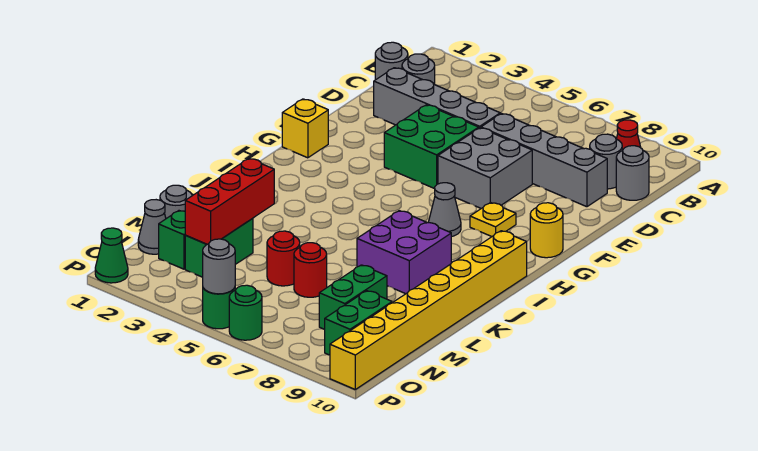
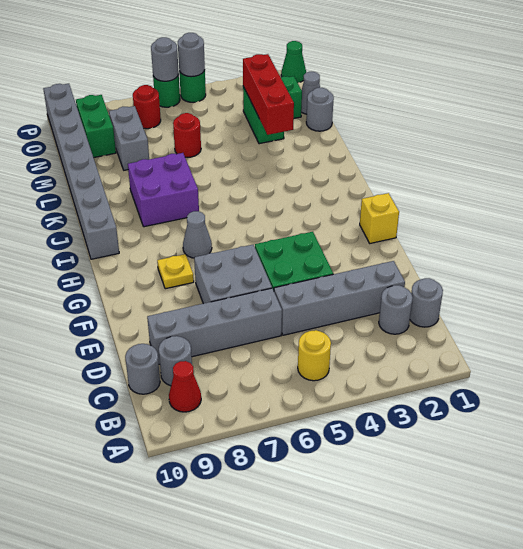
yellow 1x1 round brick [530,203,563,258] -> yellow 1x1 round brick moved to [298,330,331,381]
yellow 1x8 brick [330,231,527,389] -> grey 1x8 brick [43,84,119,259]
red 1x1 round brick [267,231,300,286] -> red 1x1 round brick moved to [133,85,161,129]
green 1x2 brick [319,265,387,329] -> grey 1x2 brick [109,106,149,170]
none -> grey 1x1 round brick [151,37,179,81]

